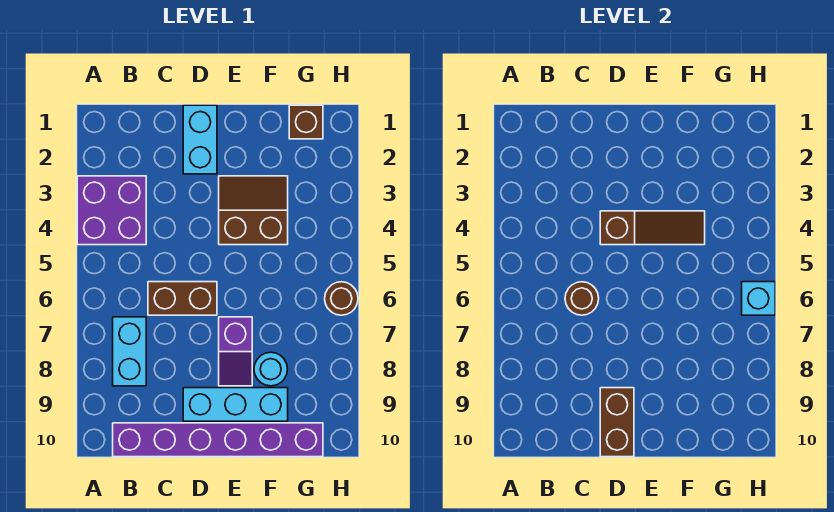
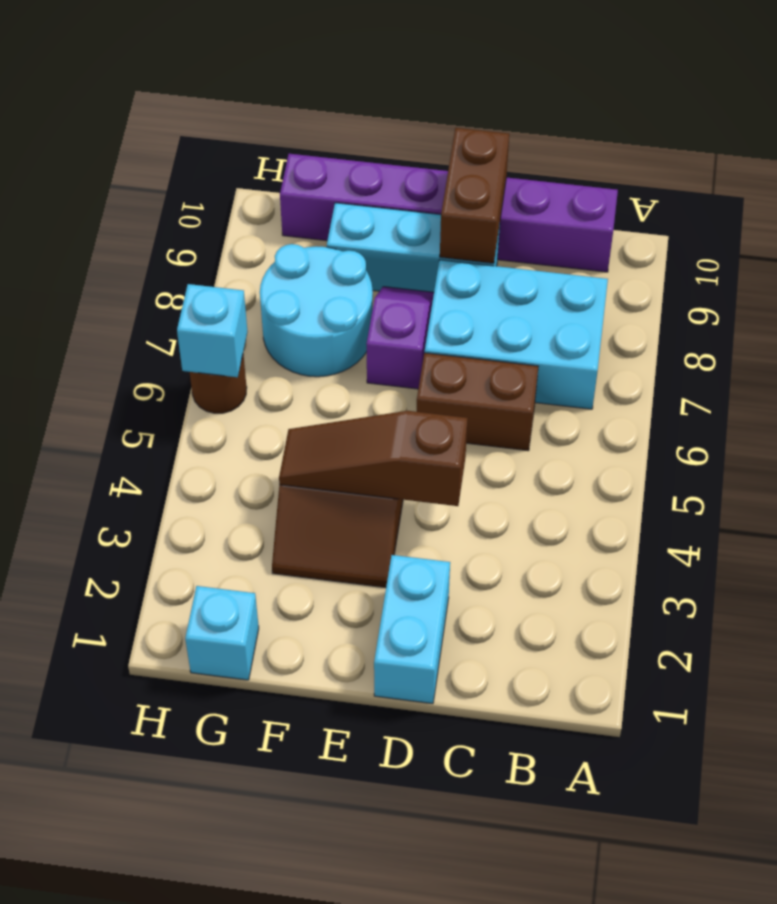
purple 2x2 brick [77,176,146,245] -> none
cyan 1x2 brick [113,317,146,386] -> cyan 2x3 brick [425,260,608,409]
brown 1x1 round brick [565,282,599,315] -> none
cyan 1x1 round brick [254,352,288,386] -> cyan 2x2 round brick [260,244,373,377]
brown 1x1 brick [289,105,323,139] -> cyan 1x1 brick [185,586,259,680]

